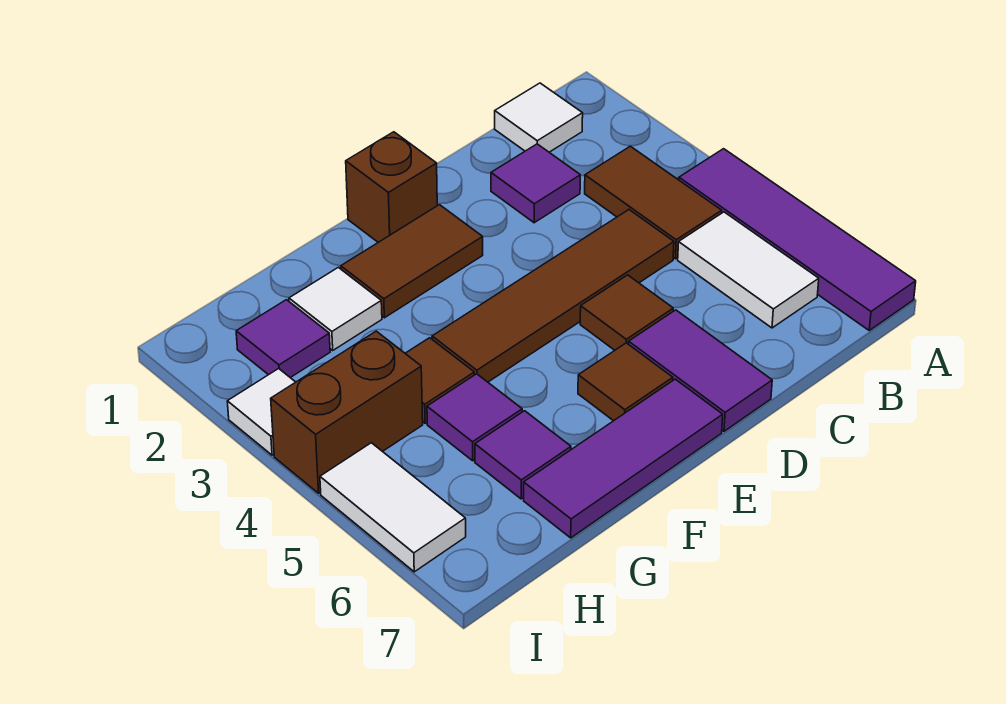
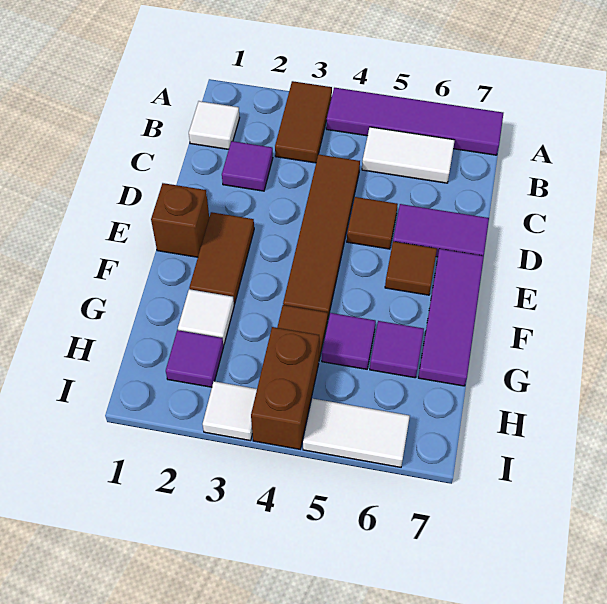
brown 1x2 tile [585,146,722,259] -> brown 1x2 tile turned to [275,81,332,163]

